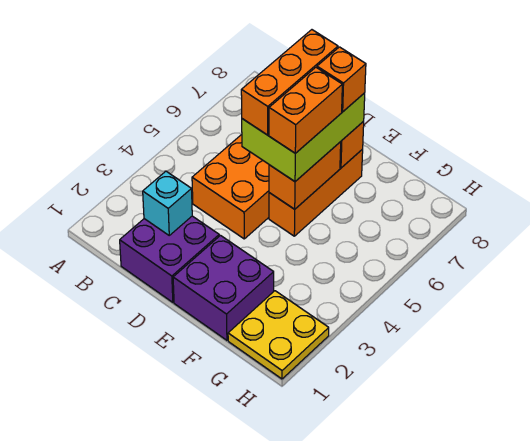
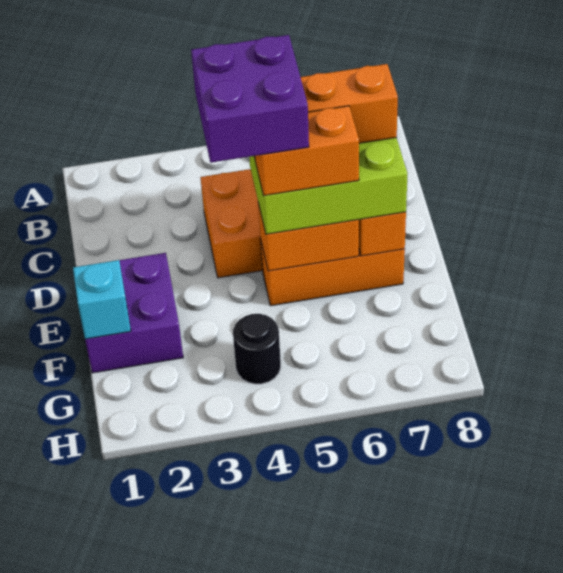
purple 2x2 brick [120,216,219,302] -> purple 2x2 brick moved to [191,35,309,163]
cyan 1x1 brick [143,171,192,235] -> cyan 1x1 brick moved to [73,260,131,339]
orange 1x1 brick [317,47,366,112] -> none
yellow 2x2 plate [228,291,329,379] -> none
none -> black 1x1 round brick [233,314,281,384]

